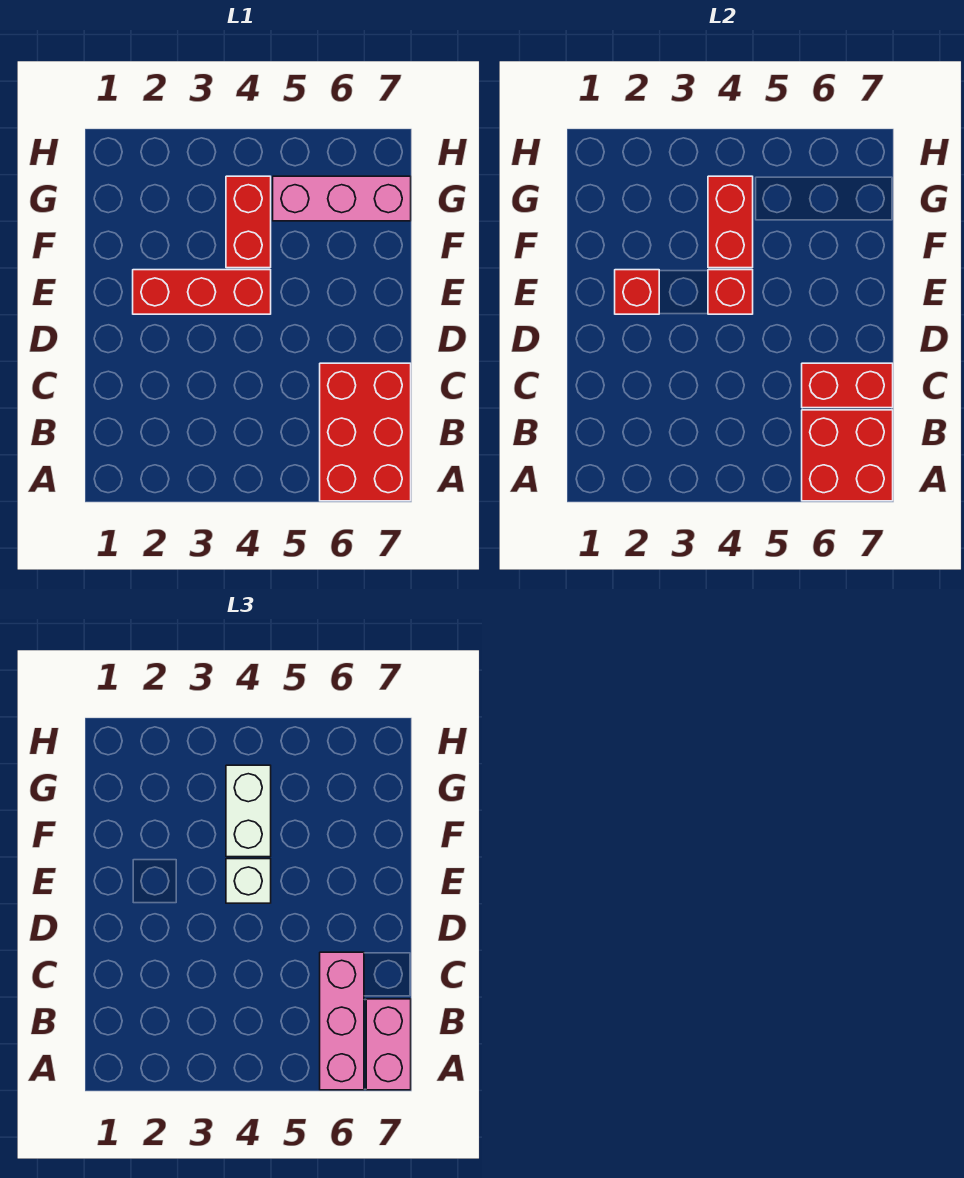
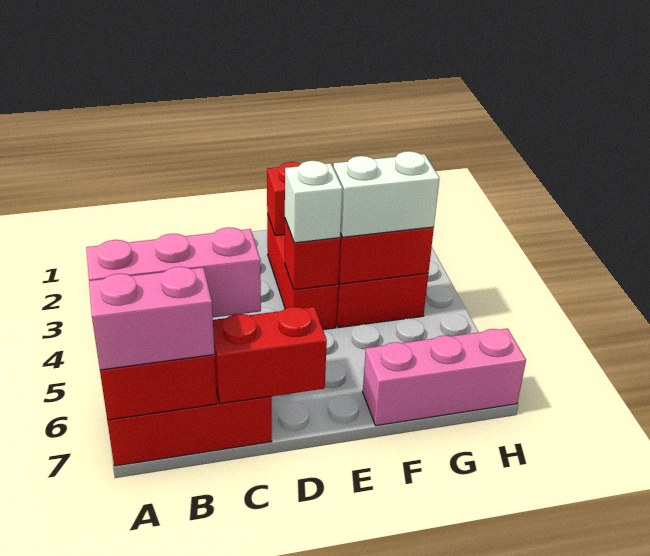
red 1x2 brick [802,363,893,408] -> red 1x2 brick turned to [213,307,327,404]
pink 1x3 brick [273,176,411,221] -> pink 1x3 brick turned to [363,328,526,426]

